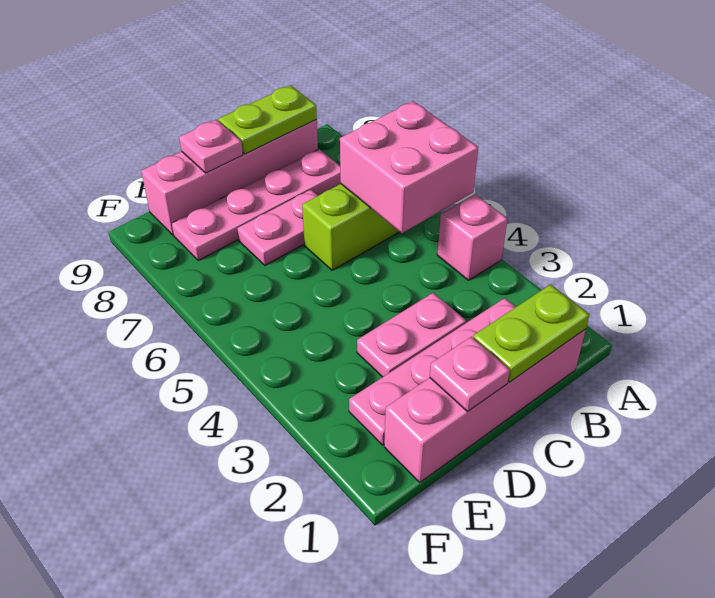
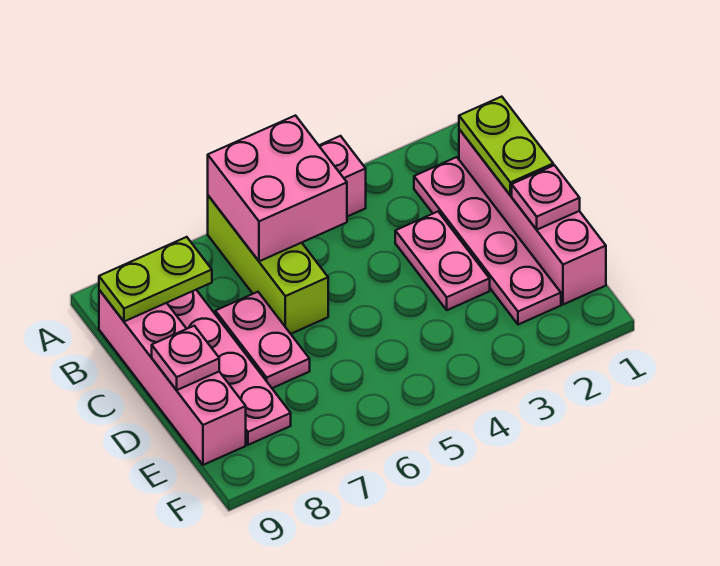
lime 1x2 plate [218,85,317,154] -> lime 1x2 plate turned to [99,237,212,322]

